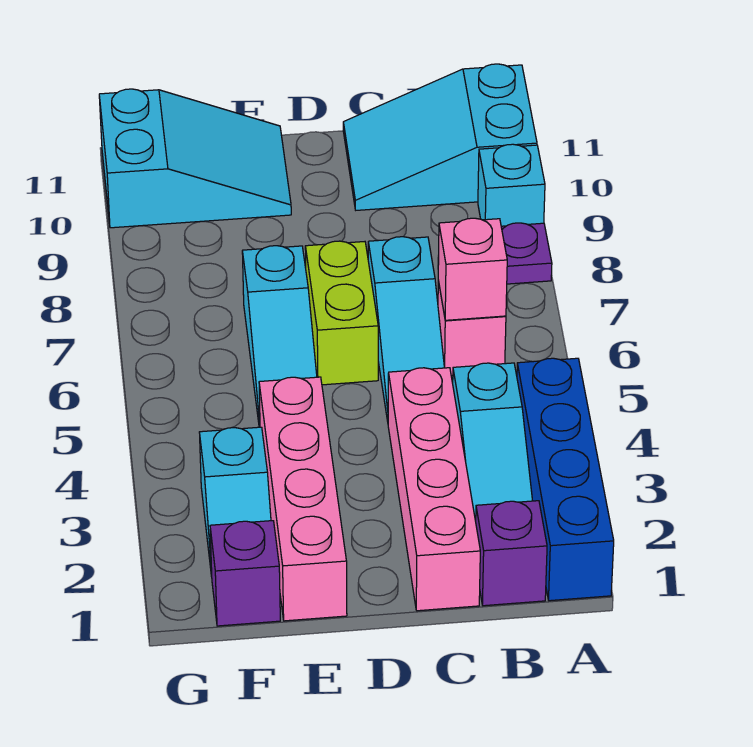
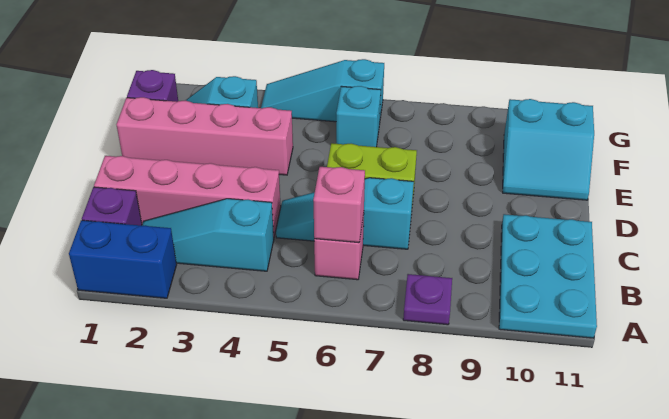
blue 1x4 brick [517,358,614,601] -> blue 1x2 brick [69,220,177,298]
cyan 1x1 brick [478,144,545,226] -> cyan 1x1 brick moved to [336,86,381,147]
cyan 2x3 slope [343,64,537,210] -> cyan 2x3 plate [499,214,597,338]
cyan 1x3 slope [242,246,317,427] -> cyan 1x3 slope moved to [261,59,384,125]
cyan 2x3 slope [99,89,291,228] -> cyan 2x2 slope [503,99,594,200]

